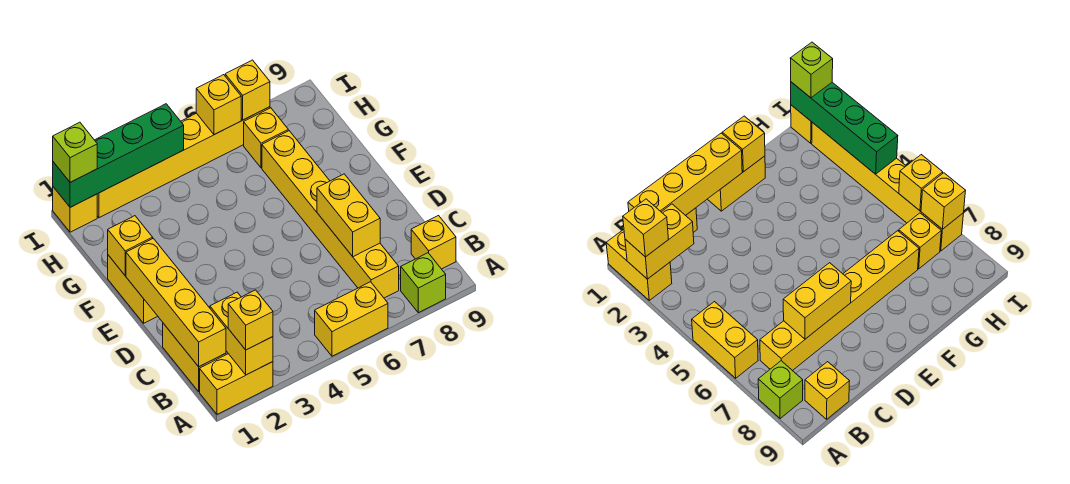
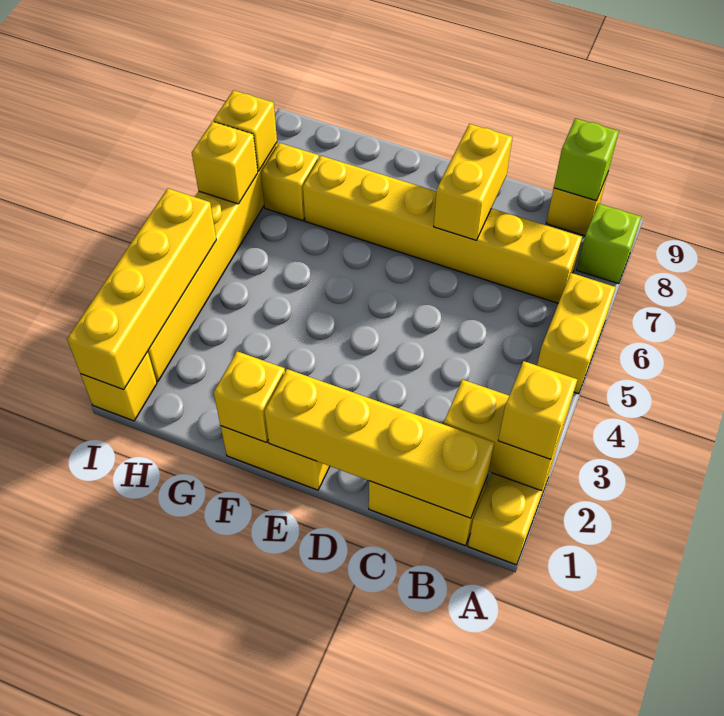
yellow 1x2 brick [317,174,380,257] -> yellow 1x2 brick turned to [434,124,512,240]
green 1x4 brick [53,104,184,207] -> yellow 1x4 brick [67,188,216,390]
lime 1x1 brick [53,122,97,182] -> lime 1x1 brick moved to [554,118,619,201]

